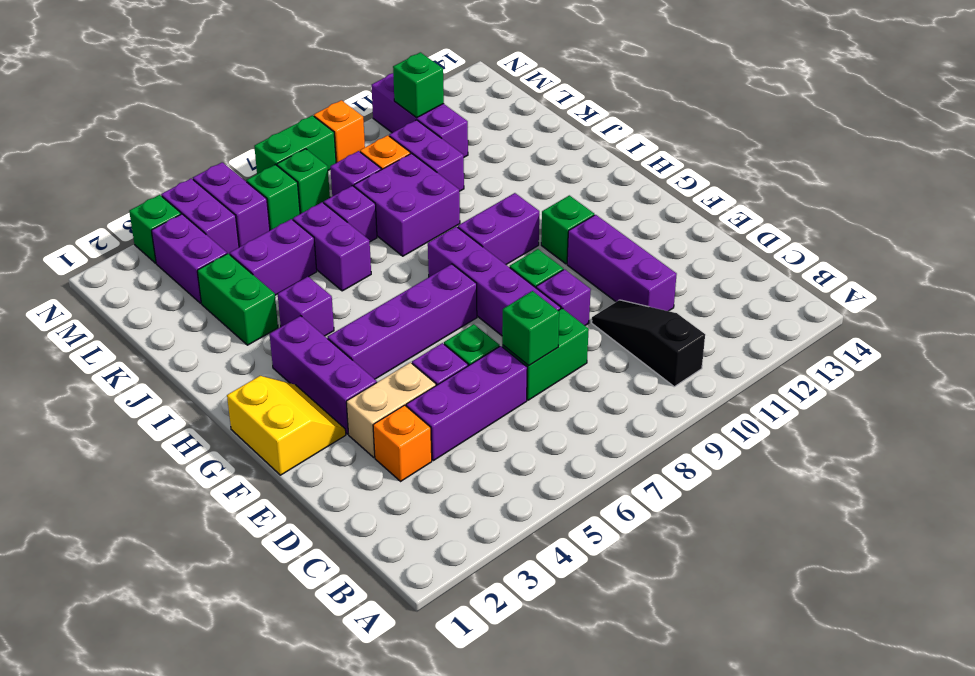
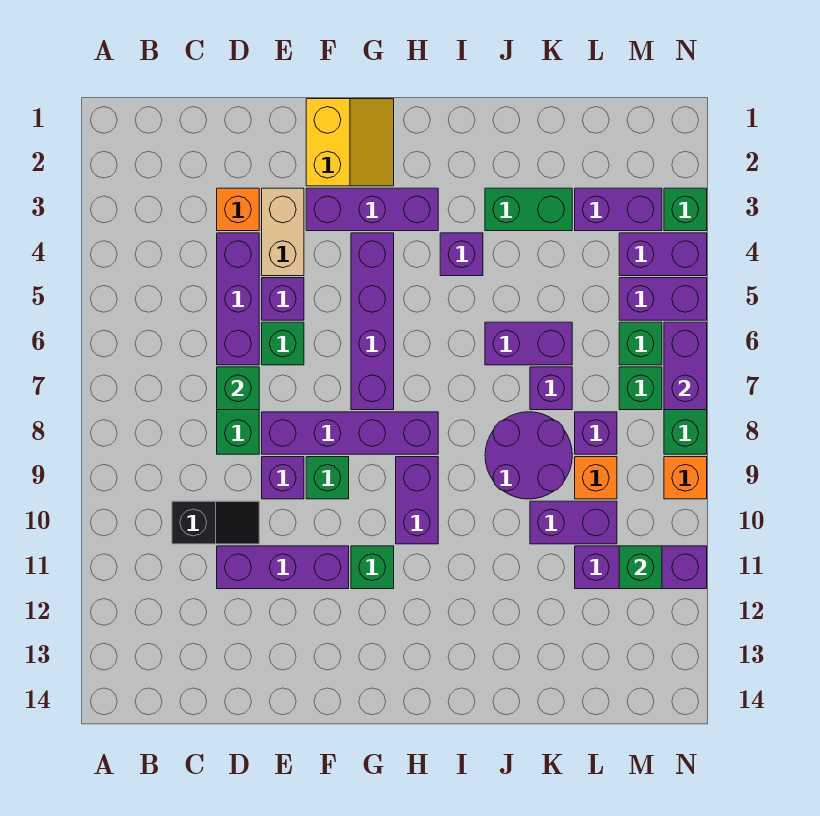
black 1x3 slope [592,300,705,387] -> black 1x2 slope [172,501,259,544]
yellow 2x2 slope [227,376,346,475] -> yellow 2x2 slope turned to [306,99,394,186]
purple 2x2 brick [354,153,460,256] -> purple 2x2 round brick [485,412,572,499]
purple 1x2 brick [230,219,317,295] -> purple 1x2 brick moved to [664,322,707,410]

